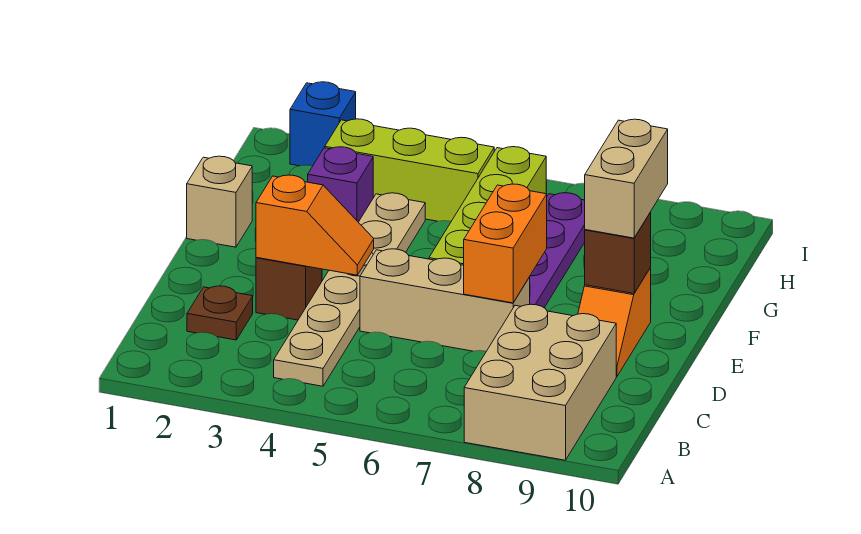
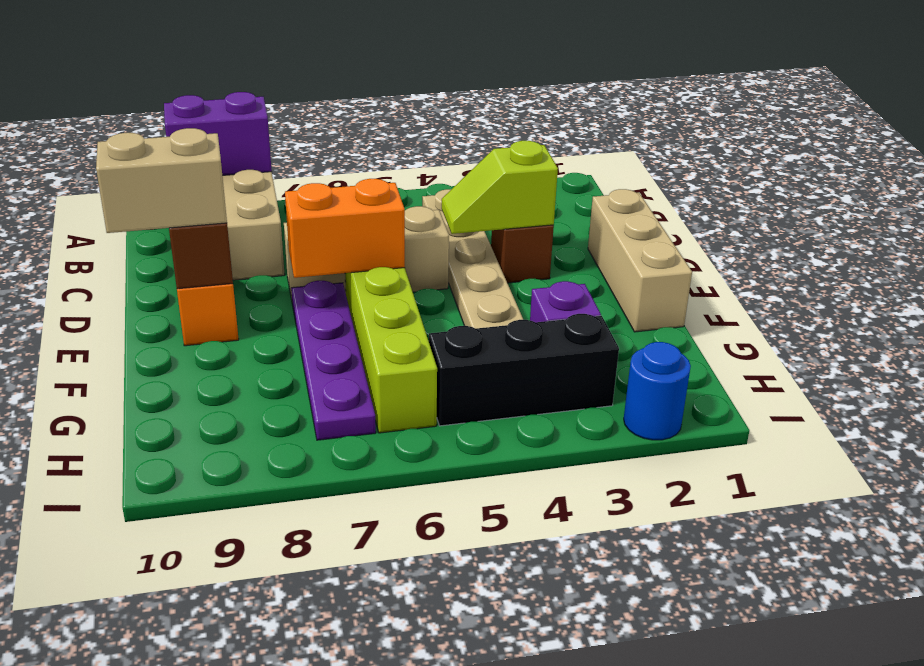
none -> purple 1x2 brick [164,92,272,175]
brown 1x1 plate [187,286,253,340] -> none
orange 1x2 slope [256,175,374,275] -> lime 1x2 slope [442,141,558,234]
orange 1x2 brick [464,184,547,303] -> orange 1x2 brick turned to [285,179,405,278]
tan 1x2 brick [585,119,668,238] -> tan 1x2 brick turned to [96,128,227,233]
tan 1x1 brick [187,156,252,247] -> tan 1x3 brick [588,189,692,332]
lime 1x3 brick [325,119,494,221] -> black 1x3 brick [429,314,619,426]
blue 1x1 brick [290,82,356,166] -> blue 1x1 round brick [624,342,691,440]

